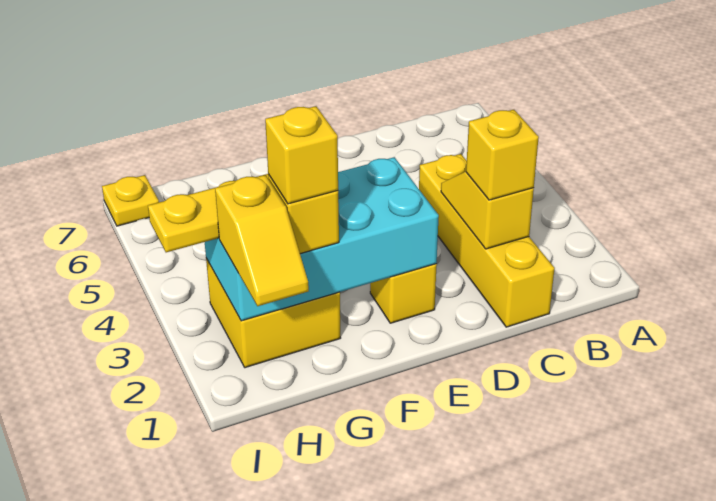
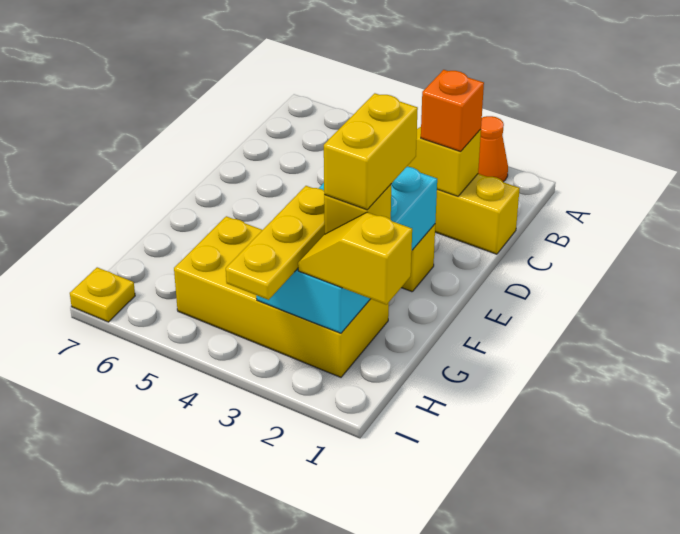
none -> orange 1x1 cone [478,116,508,182]
yellow 1x1 brick [466,110,539,200] -> orange 1x1 brick [421,70,484,152]
yellow 2x2 brick [206,258,340,368] -> yellow 2x4 brick [174,216,389,377]
yellow 1x1 brick [265,106,338,204] -> yellow 1x2 brick [324,93,418,210]
yellow 1x2 slope [215,175,309,306] -> yellow 1x2 slope turned to [298,212,412,305]

